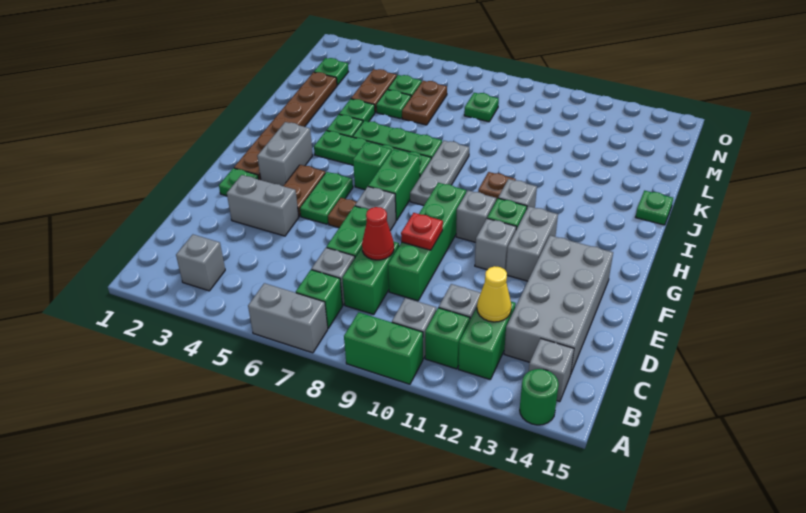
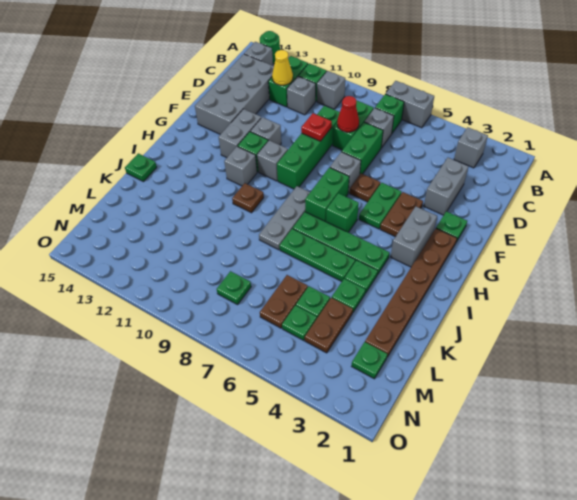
green 1x2 brick [344,312,423,384] -> none
grey 1x2 brick [227,175,299,236] -> grey 1x2 brick turned to [424,158,468,215]

